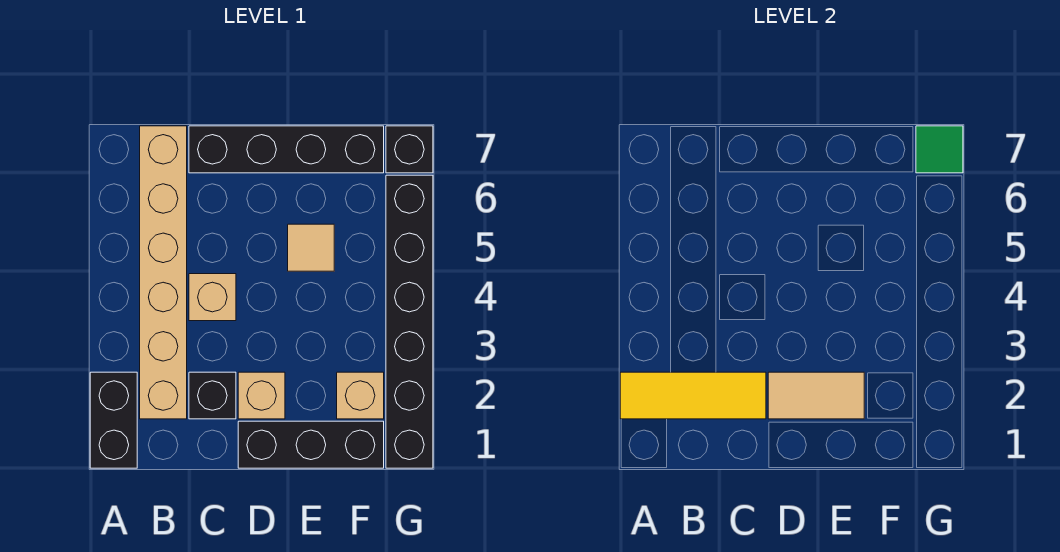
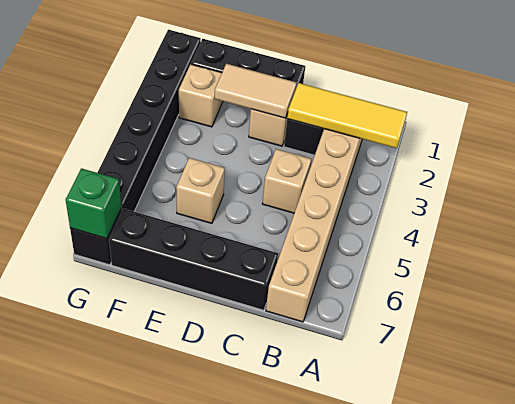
black 1x2 brick [90,372,137,468] -> none
tan 1x1 tile [288,224,334,271] -> tan 1x1 brick [176,158,225,223]
green 1x1 tile [916,126,963,173] -> green 1x1 brick [66,168,121,239]

